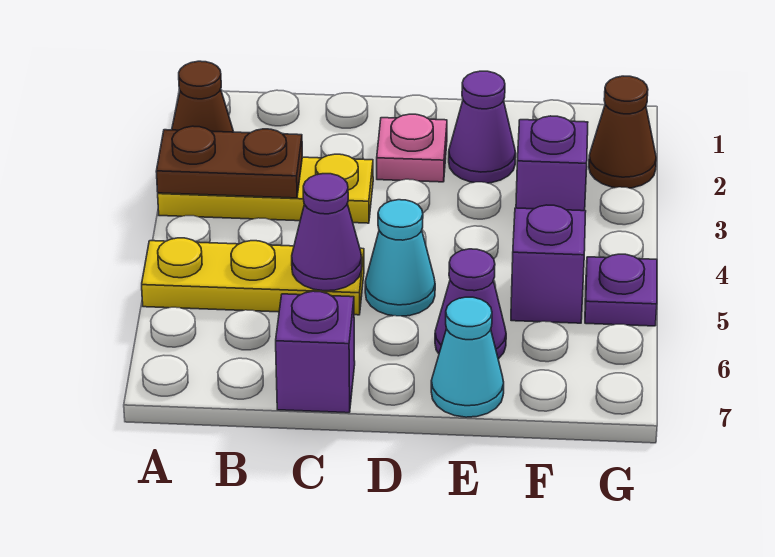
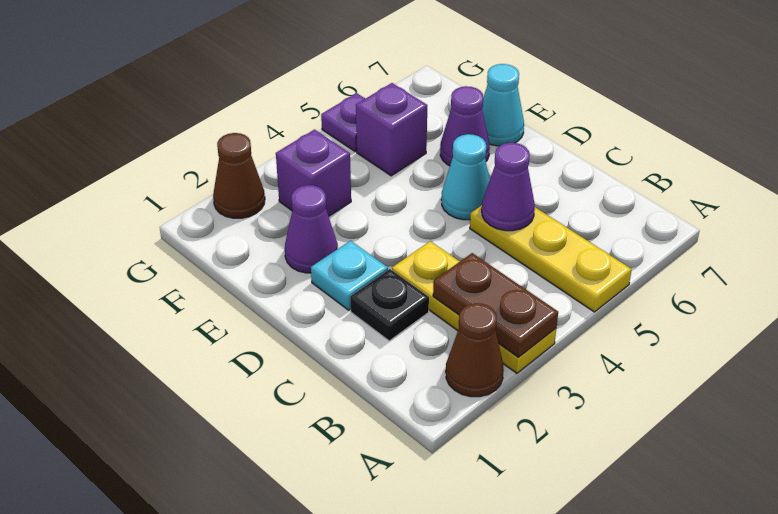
none -> black 1x1 plate [350,269,429,341]
purple 1x1 brick [276,291,355,413] -> none
pink 1x1 plate [377,114,447,182] -> cyan 1x1 plate [311,241,388,310]

